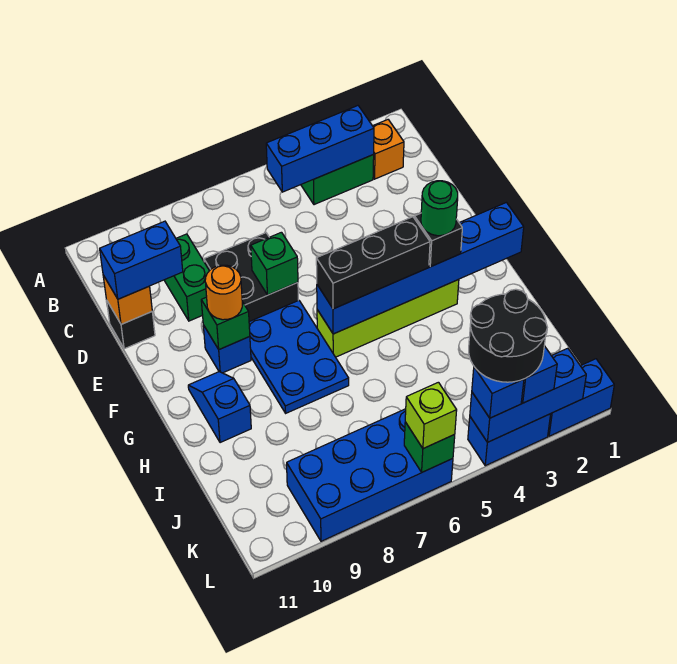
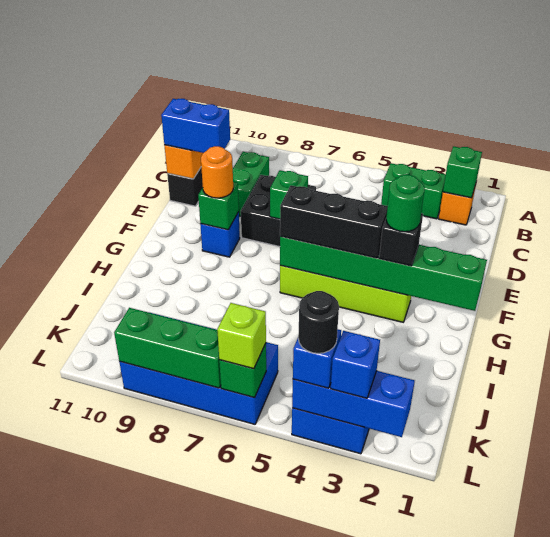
none -> green 1x1 brick [443,146,482,198]
blue 1x3 brick [266,106,374,192] -> none
blue 2x3 plate [249,300,349,413] -> none
blue 1x6 brick [317,202,524,334] -> green 1x6 brick [280,236,487,311]
blue 1x2 slope [188,372,251,443] -> none
black 2x2 round brick [469,289,547,382] -> black 1x1 round brick [298,291,339,353]
blue 1x2 brick [548,359,614,436] -> none
none -> green 1x3 brick [114,308,221,388]

